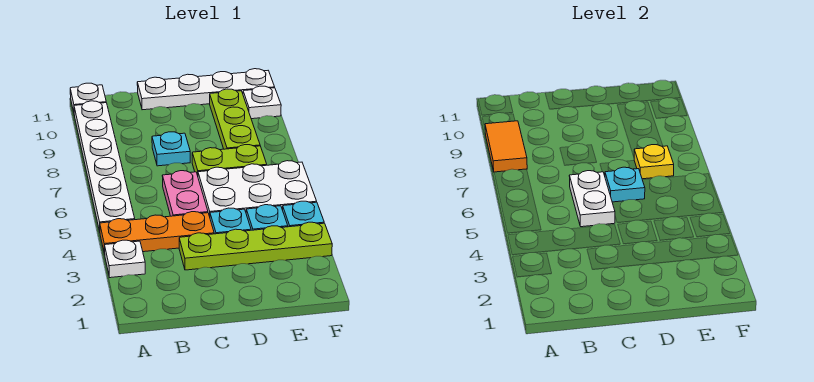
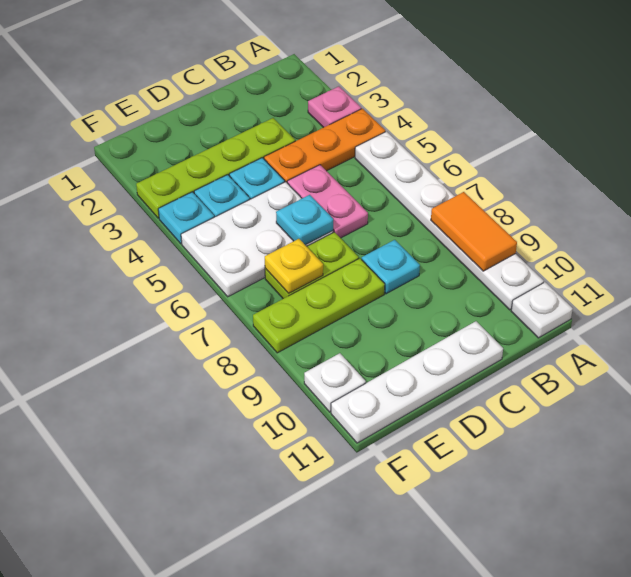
white 1x1 plate [105,240,145,278] -> pink 1x1 plate [308,86,361,128]
white 1x2 plate [569,171,615,227] -> none
lime 1x3 plate [210,89,260,149] -> lime 1x3 plate turned to [253,258,385,353]

